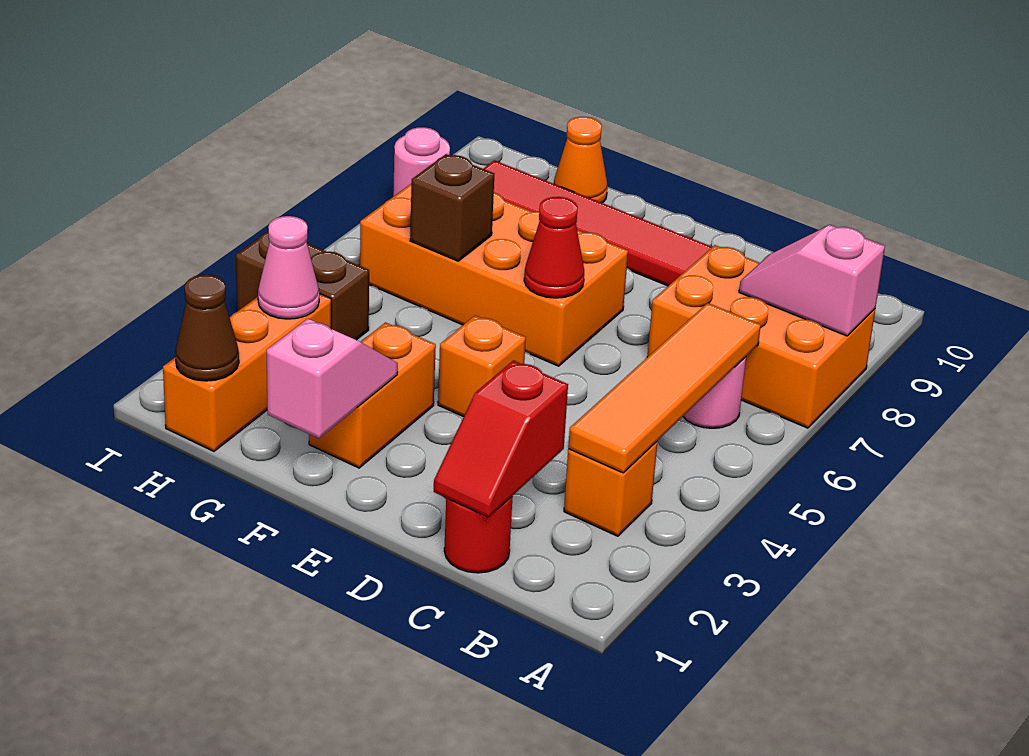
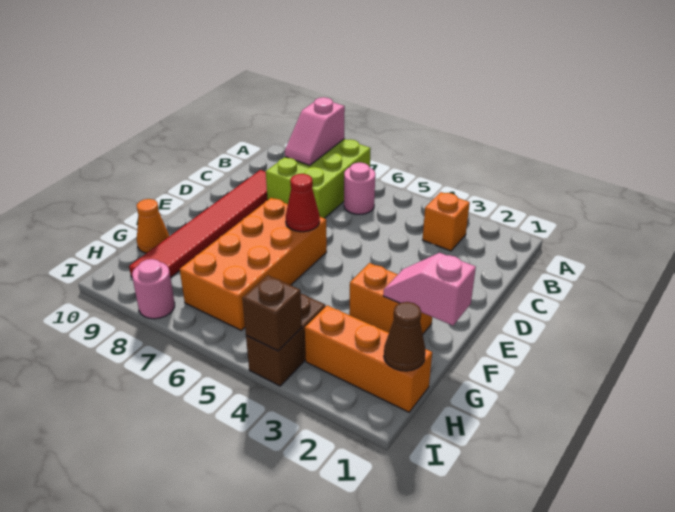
orange 2x3 brick [647,245,875,428] -> lime 2x3 brick [266,139,371,218]
orange 1x4 tile [568,303,761,473] -> none
red 1x1 round brick [444,496,513,573] -> none
red 1x2 slope [434,360,568,517] -> none
orange 1x1 brick [438,315,526,417] -> none
brown 1x1 brick [410,154,494,261] -> brown 1x1 brick moved to [242,275,302,351]
pink 1x1 cone [258,216,319,319] -> none

